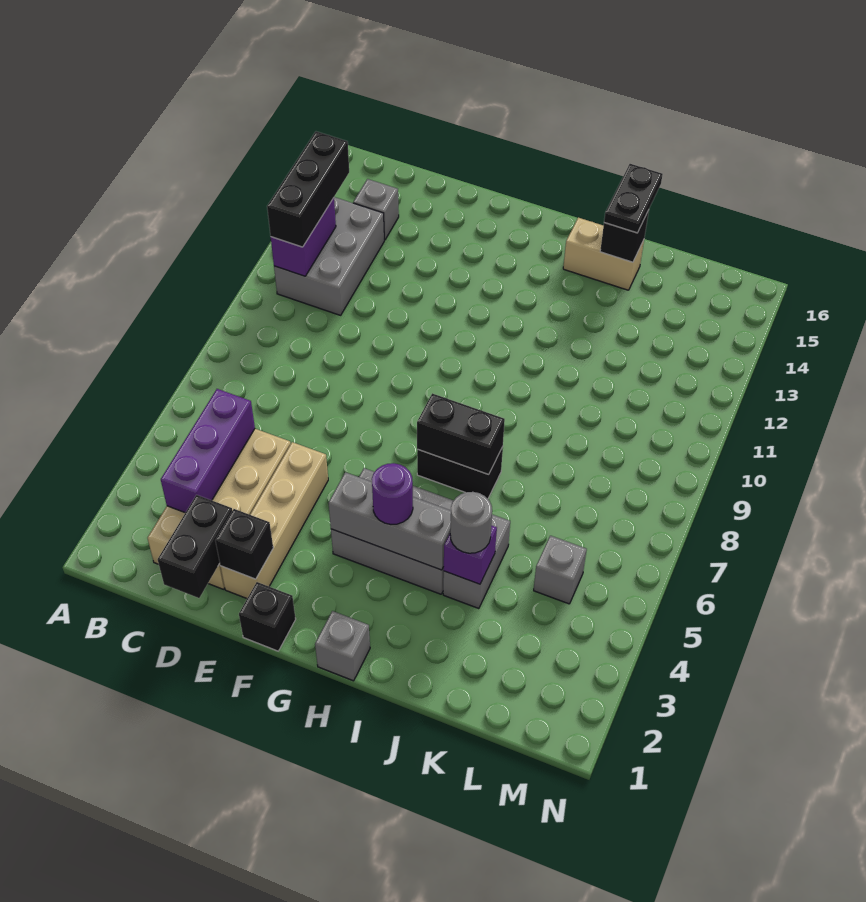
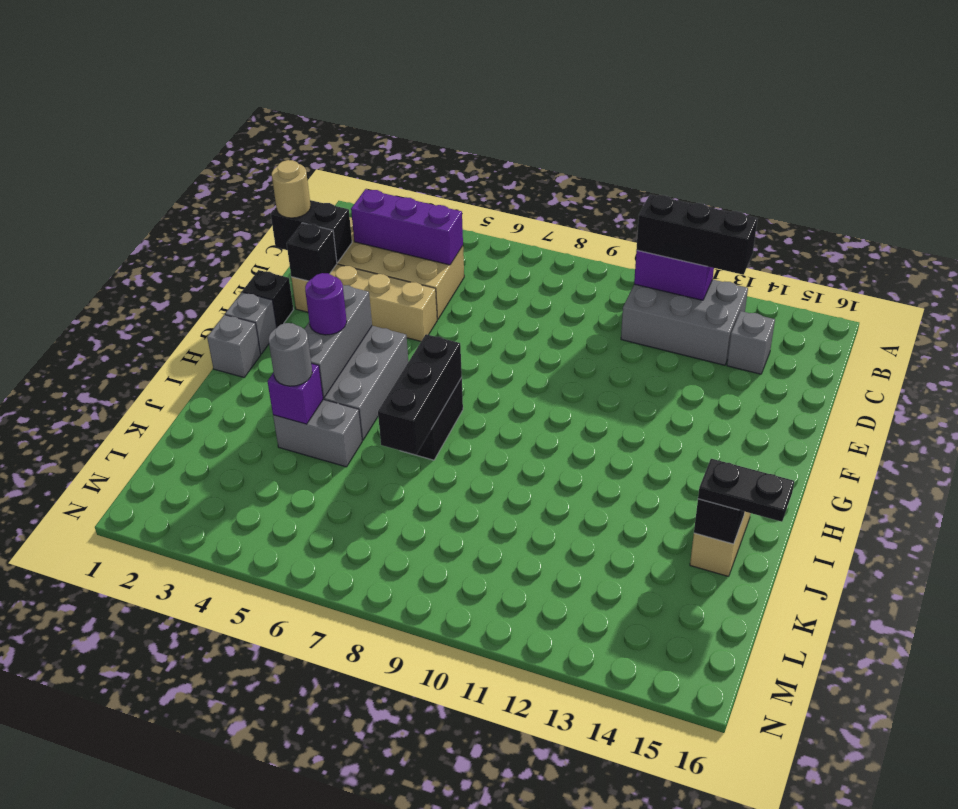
none -> tan 1x1 round brick [272,160,311,218]
black 1x2 brick [417,393,505,475] -> black 1x3 brick [378,334,462,455]
grey 1x1 brick [534,536,587,604] -> grey 1x1 brick moved to [225,292,277,354]

